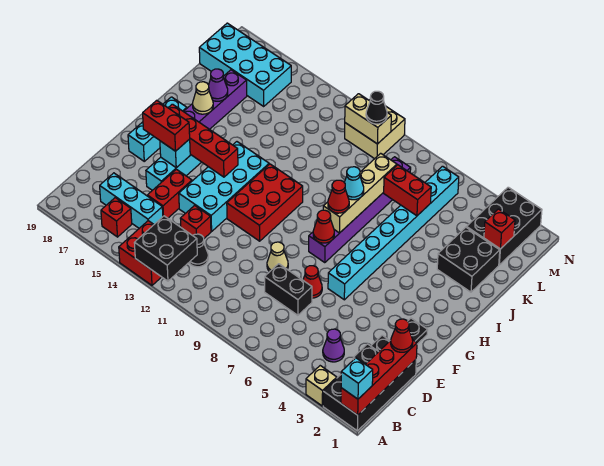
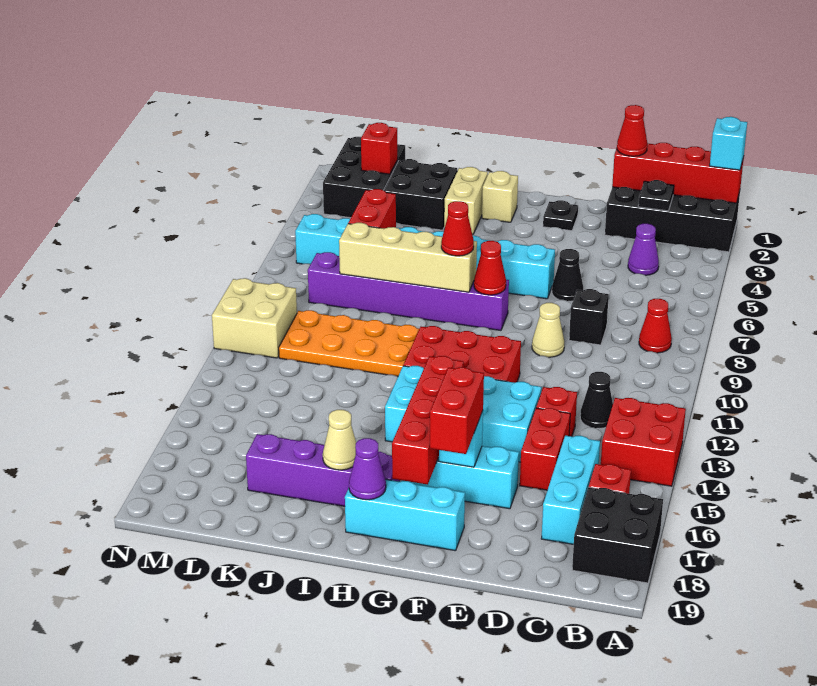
tan 1x1 brick [306,366,337,406] -> tan 1x1 brick moved to [482,171,518,222]
black 2x2 brick [135,216,197,281] -> black 2x2 brick moved to [572,487,663,583]
black 1x2 brick [265,264,312,315] -> black 1x1 brick [569,289,609,345]
red 1x2 brick [147,169,192,218] -> red 1x2 brick turned to [520,408,570,490]
red 1x1 cone [303,266,322,298] -> red 1x1 cone moved to [639,299,672,353]
cyan 1x1 cone [344,167,364,200] -> none
none -> orange 2x4 plate [279,310,419,376]
purple 1x1 cone [209,69,228,101] -> purple 1x1 cone moved to [349,438,386,500]
black 2x3 brick [466,187,542,265] -> black 2x3 brick turned to [323,137,405,218]
cyan 2x4 brick [199,23,291,106] -> none
tan 1x2 brick [345,94,391,144] -> tan 1x2 brick moved to [444,167,488,234]
black 1x1 cone [366,91,387,124] -> black 1x1 cone moved to [552,249,583,301]

